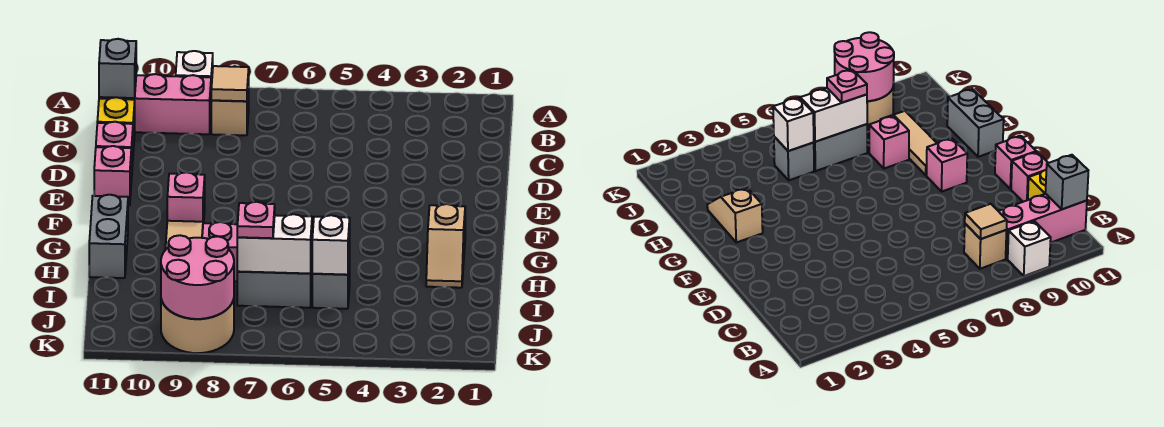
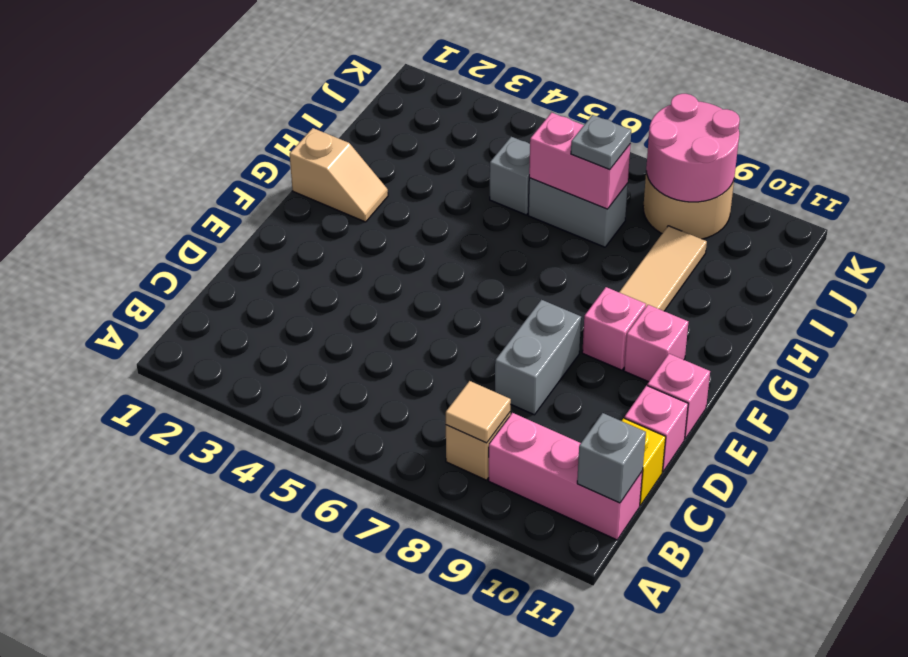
white 1x1 brick [176,51,213,88] -> none
tan 1x2 slope [426,204,465,288] -> tan 1x2 slope turned to [290,128,388,222]
grey 1x2 brick [89,195,128,278] -> grey 1x2 brick moved to [495,300,581,415]
pink 1x1 brick [202,222,238,281] -> pink 1x1 brick moved to [624,305,688,382]
white 1x1 brick [312,215,350,275] -> none
white 1x2 brick [237,214,312,274] -> pink 1x2 brick [529,113,630,209]
pink 1x1 plate [237,202,275,238] -> grey 1x1 plate [571,115,631,170]

